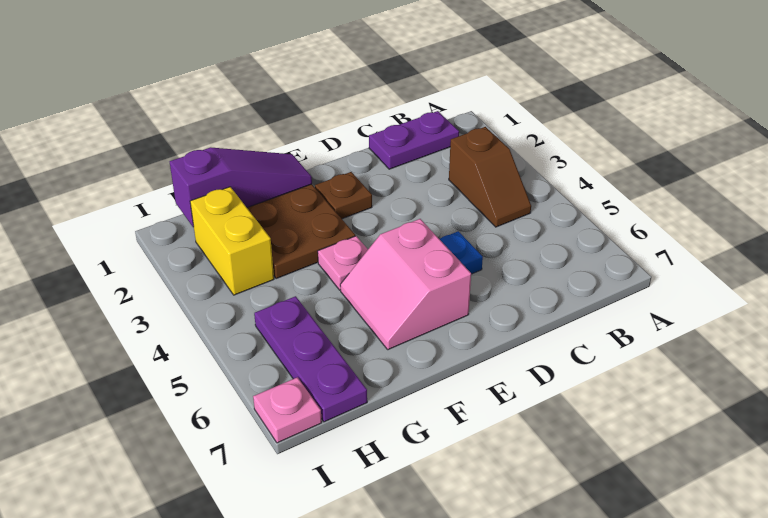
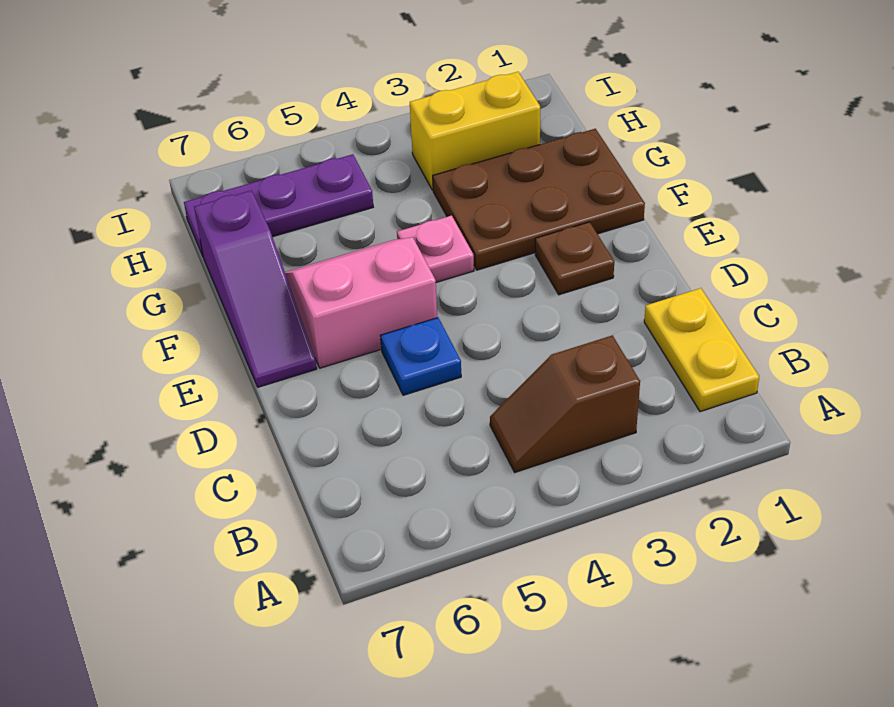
purple 1x2 plate [369,111,459,169] -> yellow 1x2 plate [644,288,759,412]
purple 1x3 slope [170,148,312,227] -> purple 1x3 slope moved to [194,190,317,387]
pink 1x1 plate [253,377,322,443] -> none

